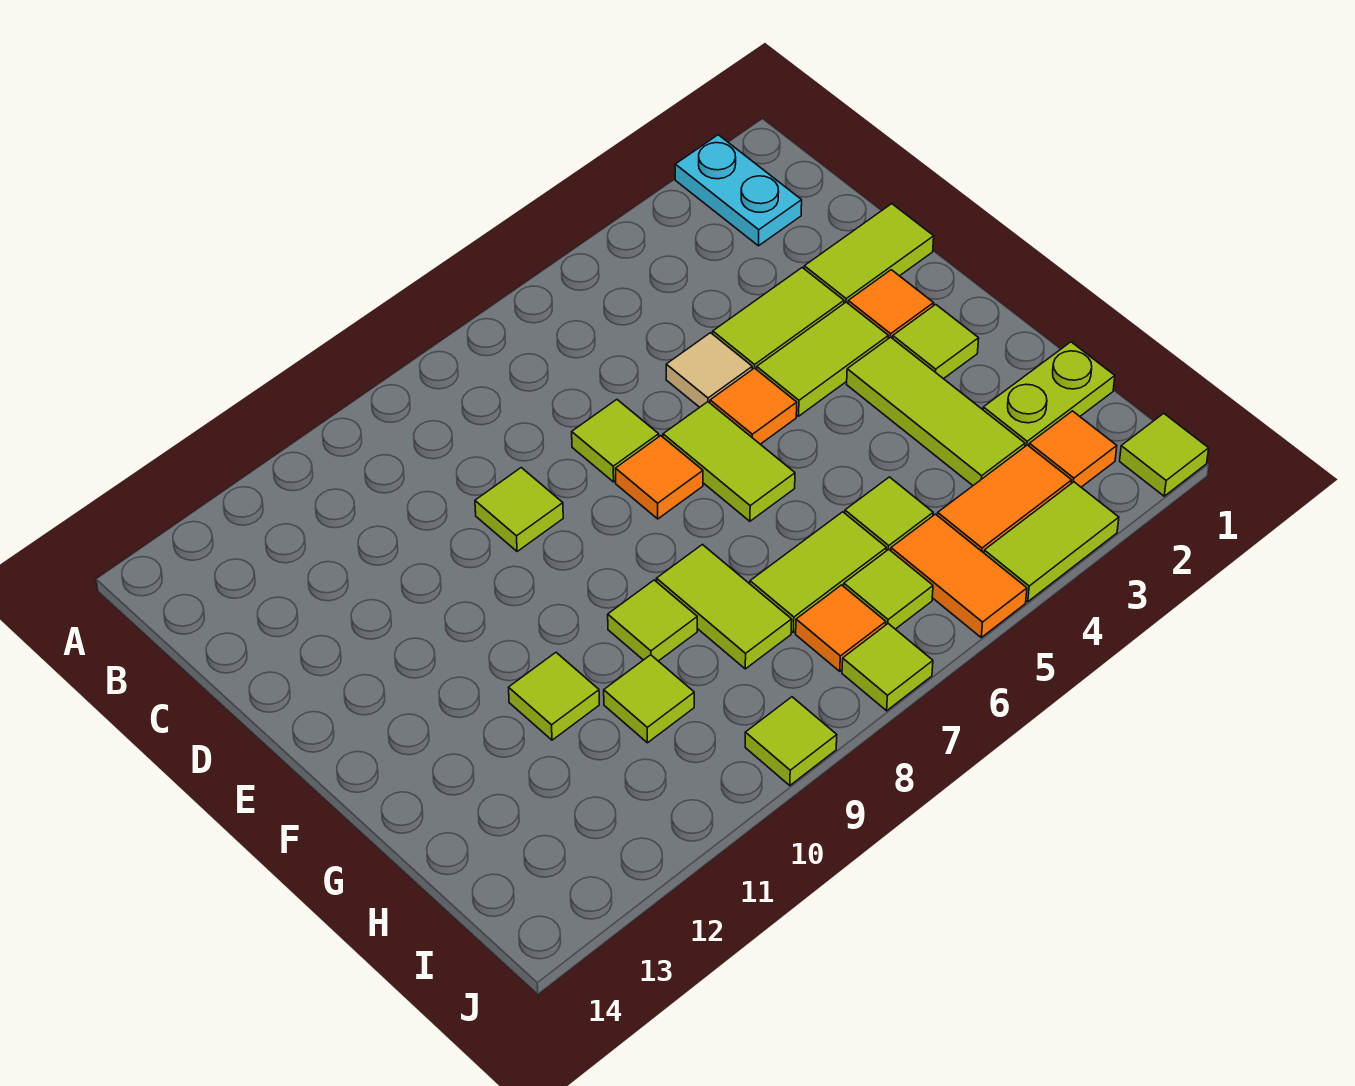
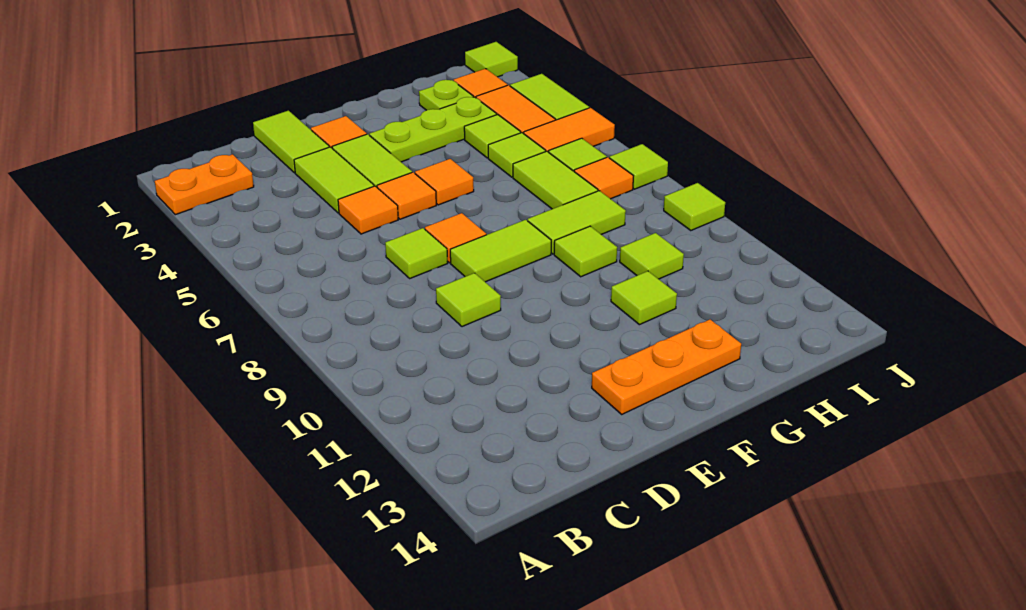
cyan 1x2 plate [675,135,802,246] -> orange 1x2 plate [155,154,254,215]
tan 1x1 tile [666,333,752,407] -> orange 1x1 tile [338,186,398,234]
lime 1x2 tile [663,402,795,521] -> lime 1x2 tile moved to [450,220,551,282]
none -> orange 1x3 plate [592,320,741,414]
lime 1x1 tile [893,304,979,379] -> lime 1x1 tile moved to [464,115,521,158]
lime 1x3 tile [847,337,1025,485] -> lime 1x3 plate [369,97,497,162]
none -> orange 1x1 tile [415,159,474,205]
lime 1x2 plate [983,342,1115,446] -> lime 1x1 plate [419,80,473,110]

